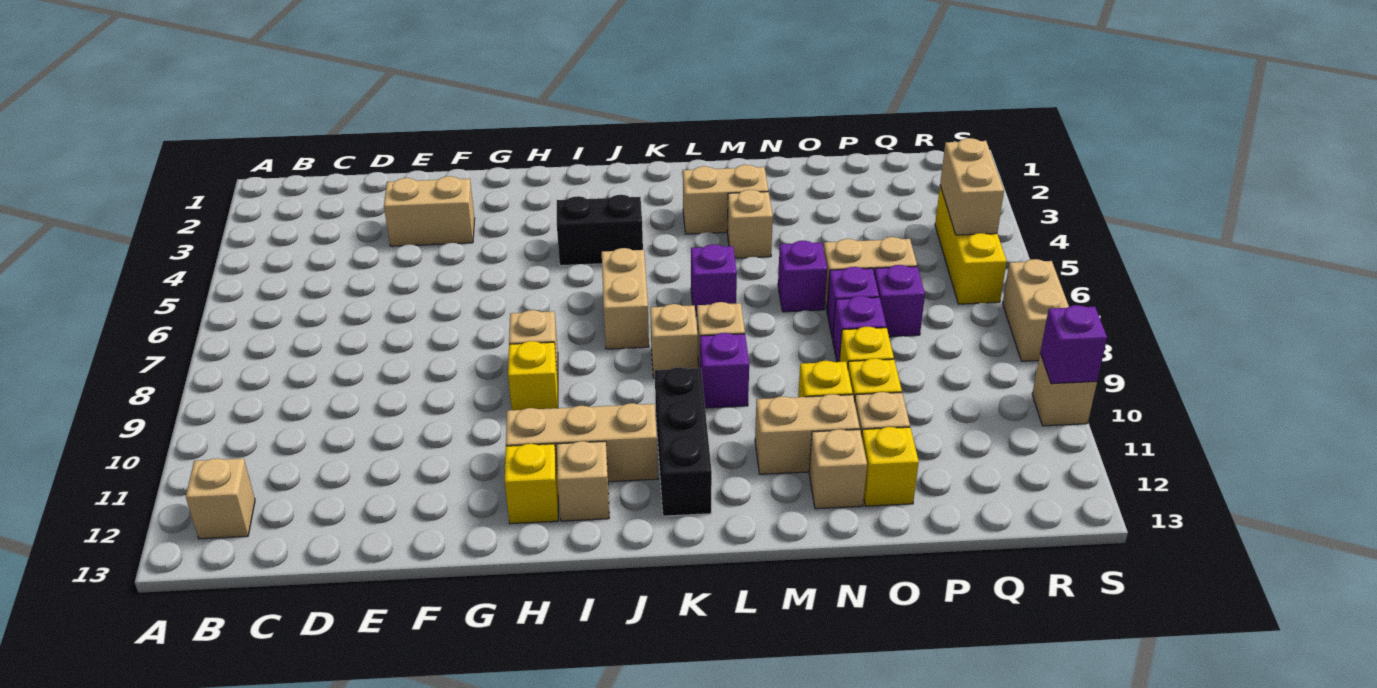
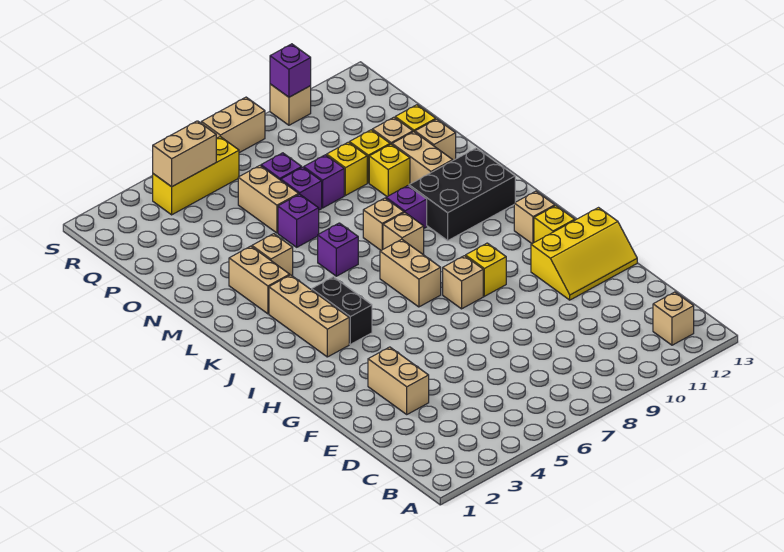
none -> yellow 2x3 slope [531,208,637,300]
tan 1x3 brick [506,403,658,482] -> tan 1x3 brick moved to [269,275,349,357]
tan 1x2 brick [602,248,649,349] -> tan 1x2 brick turned to [380,239,441,307]
black 1x3 brick [655,367,712,516] -> black 2x3 brick [409,148,515,240]

